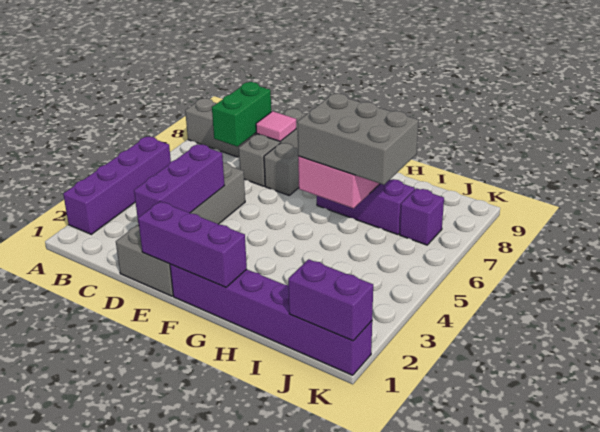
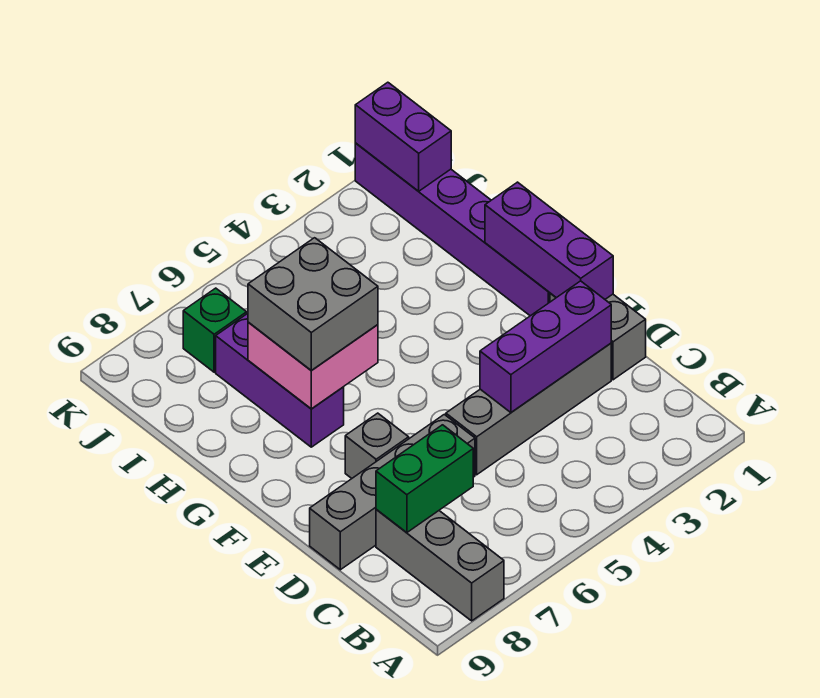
purple 1x4 brick [63,137,171,234] -> none
grey 1x3 brick [239,109,306,186] -> grey 1x4 brick [310,414,475,570]
pink 1x1 tile [256,111,296,141] -> none
grey 2x3 brick [297,93,418,185] -> grey 2x2 brick [248,238,378,371]
purple 1x1 brick [400,188,444,245] -> green 1x1 brick [183,288,247,372]

